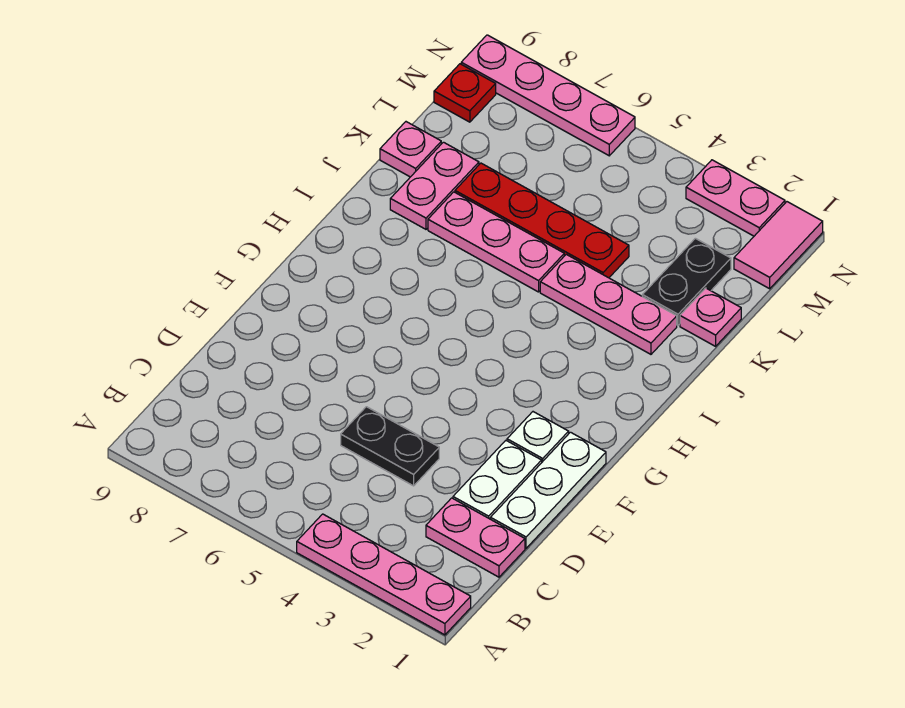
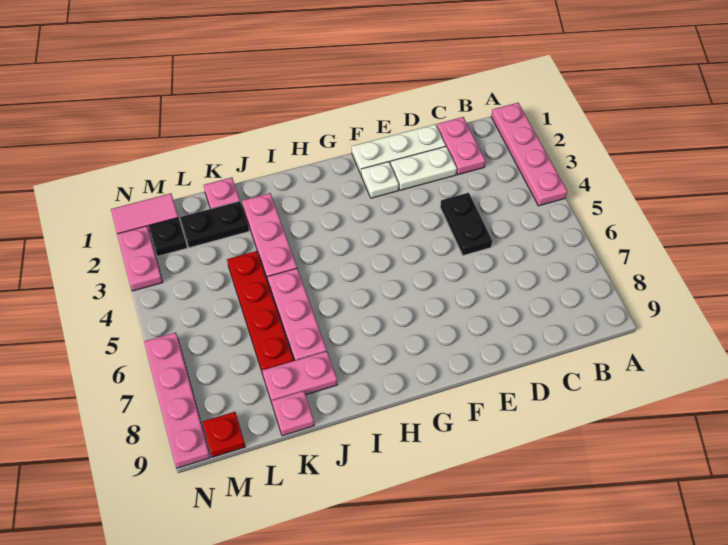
none -> black 1x1 plate [149,218,187,256]

